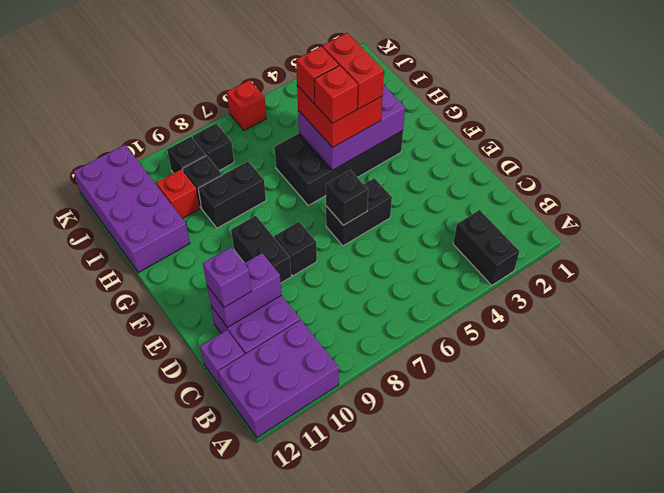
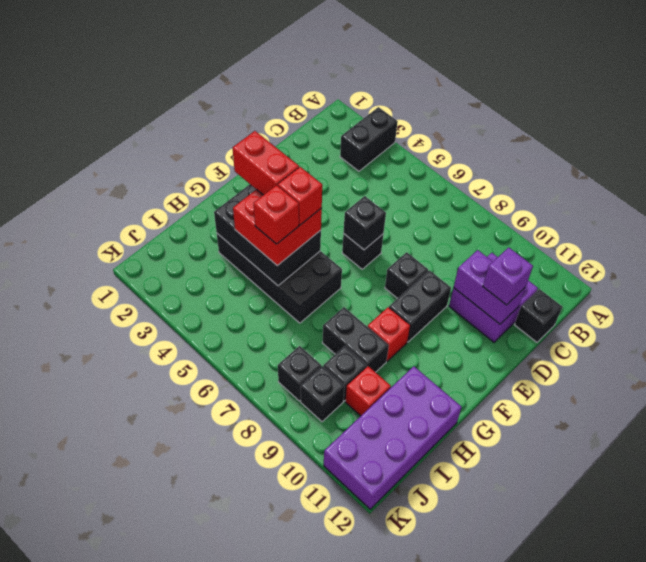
purple 2x3 brick [218,320,339,437] -> none
purple 1x1 brick [200,330,244,387] -> black 1x1 brick [514,289,562,342]
black 1x2 brick [326,178,392,246] -> black 1x1 brick [342,234,383,269]
purple 2x3 brick [298,85,405,170] -> black 2x3 brick [214,184,321,286]
red 1x2 brick [322,33,384,109] -> red 1x2 brick turned to [233,131,299,195]
red 1x1 brick [227,80,266,130] -> red 1x1 brick moved to [368,307,410,361]

